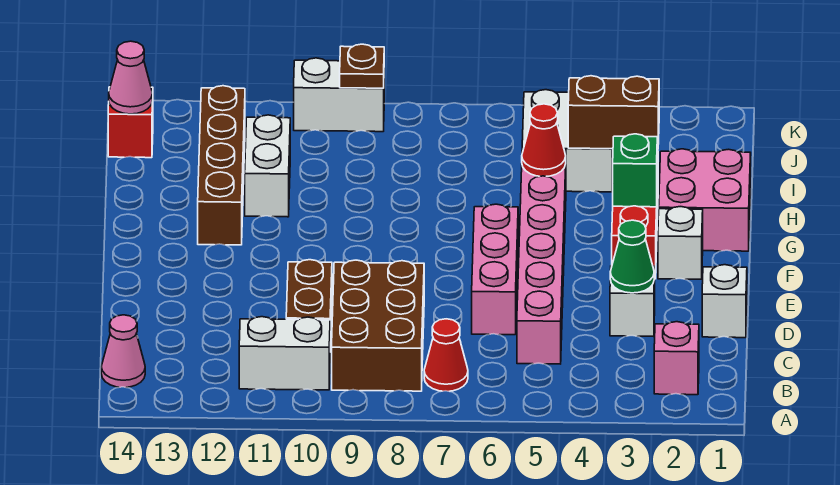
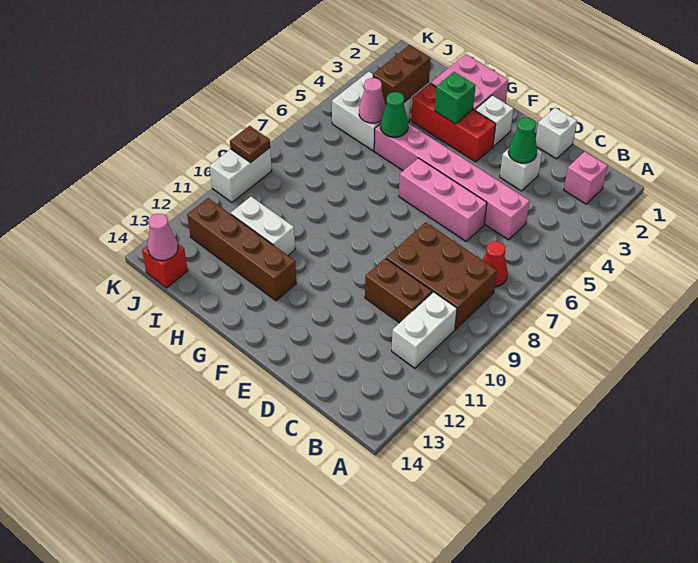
pink 1x1 cone [101,315,145,387] -> pink 1x1 cone moved to [359,78,386,123]
red 1x1 cone [522,104,566,176] -> green 1x1 cone [381,92,408,137]

